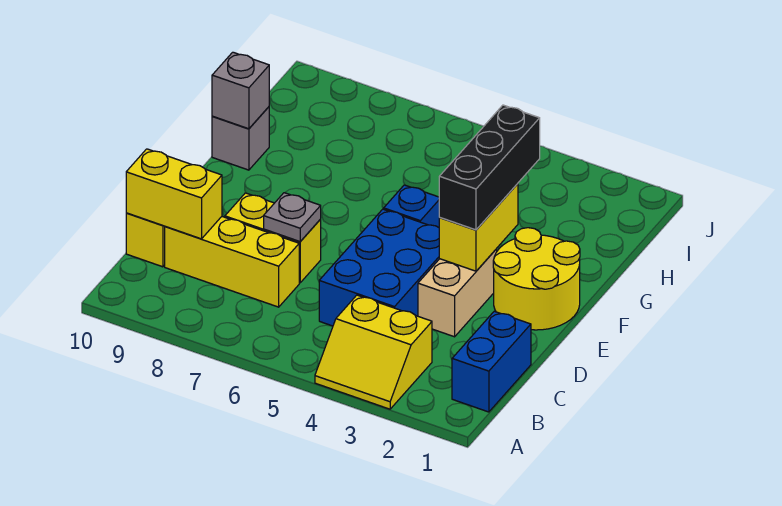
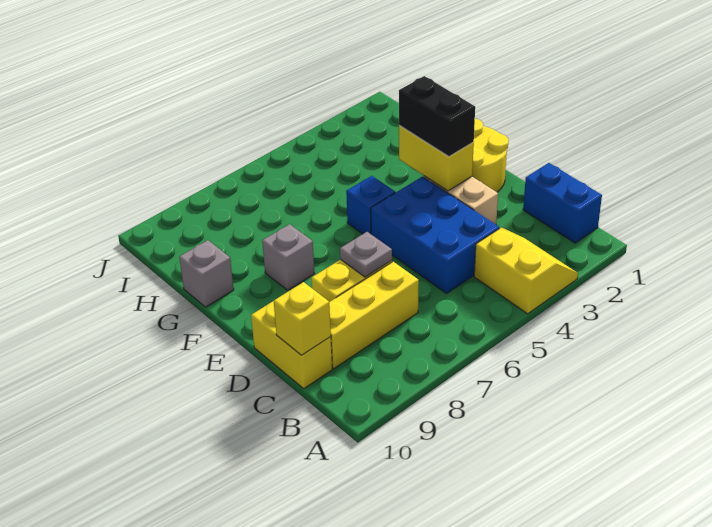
yellow 2x2 slope [315,295,432,409] -> yellow 2x2 slope turned to [474,228,578,314]
yellow 1x2 brick [126,149,222,239] -> yellow 1x1 brick [274,282,331,355]
black 1x3 brick [439,105,540,230] -> black 1x2 brick [399,76,475,157]
grey 1x1 brick [212,52,269,129] -> grey 1x1 brick moved to [262,224,315,290]

